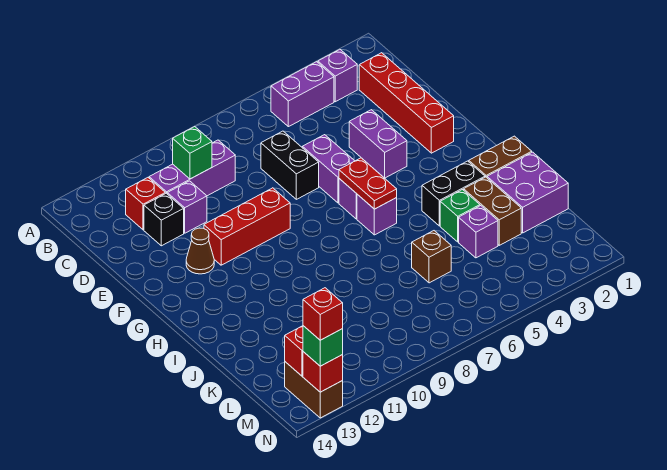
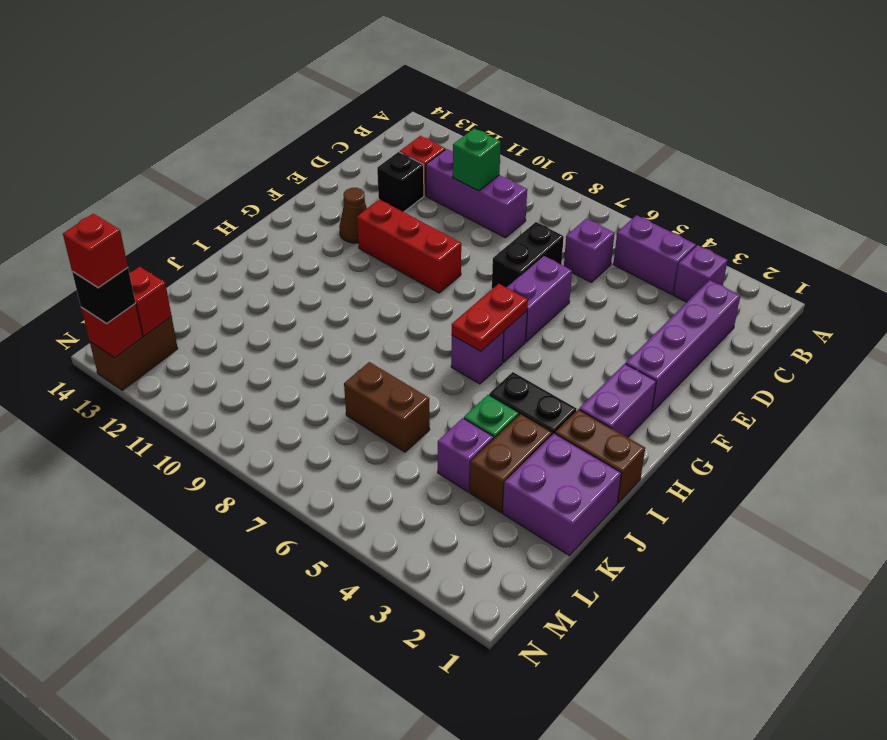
red 1x4 brick [359,53,454,153] -> purple 1x4 brick [626,280,740,412]
purple 1x1 brick [167,181,207,233] -> purple 1x1 brick moved to [564,219,615,282]
purple 1x2 brick [349,110,407,178] -> purple 1x2 brick moved to [579,364,656,437]
brown 1x1 brick [412,231,451,283] -> brown 1x2 brick [344,362,430,452]
green 1x1 brick [303,326,343,366] -> black 1x1 brick [72,268,136,324]

